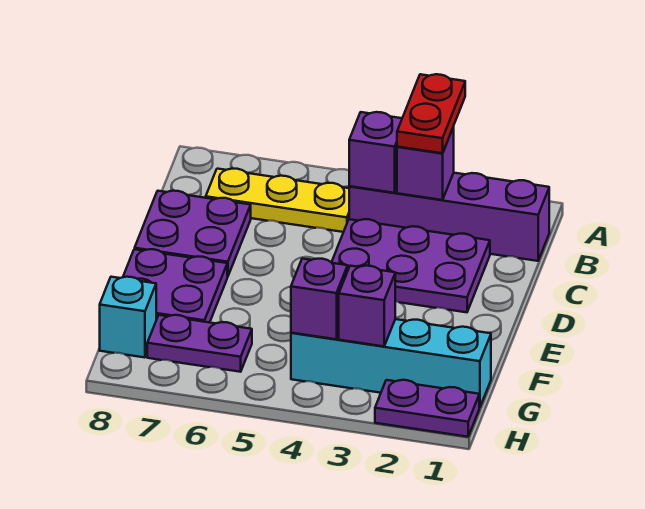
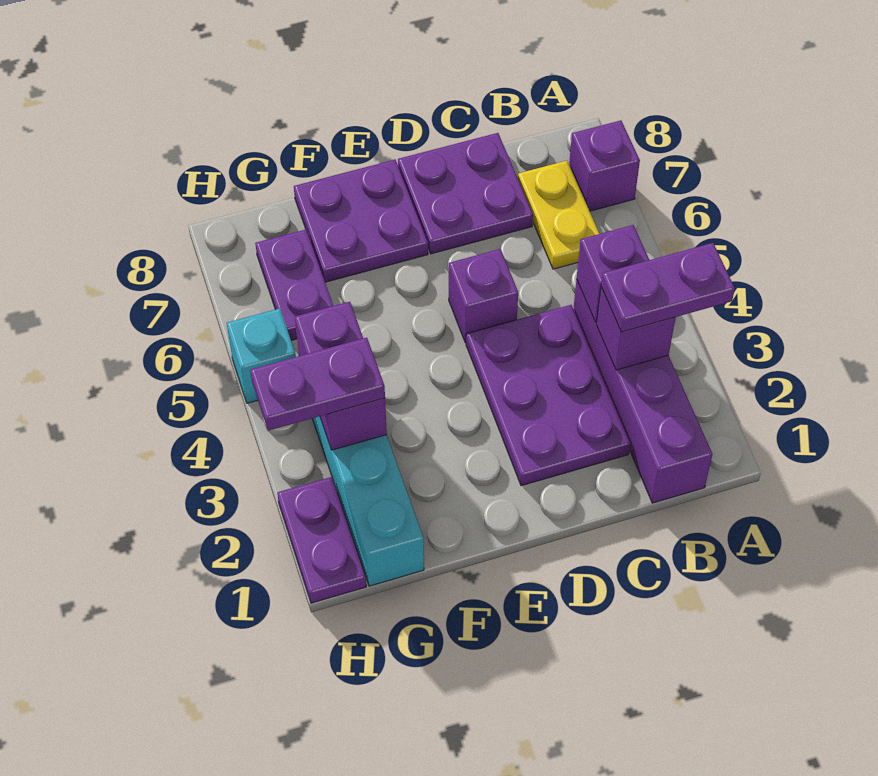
red 1x2 plate [397,74,465,153] -> purple 1x2 plate [601,243,735,332]
none -> purple 1x1 brick [569,120,640,211]
yellow 1x3 plate [206,169,349,232] -> yellow 1x2 plate [518,161,599,269]
none -> purple 1x1 brick [449,249,518,343]
none -> purple 1x2 plate [250,338,385,431]
cyan 1x1 brick [100,277,156,358] -> cyan 1x1 brick moved to [227,308,296,403]

